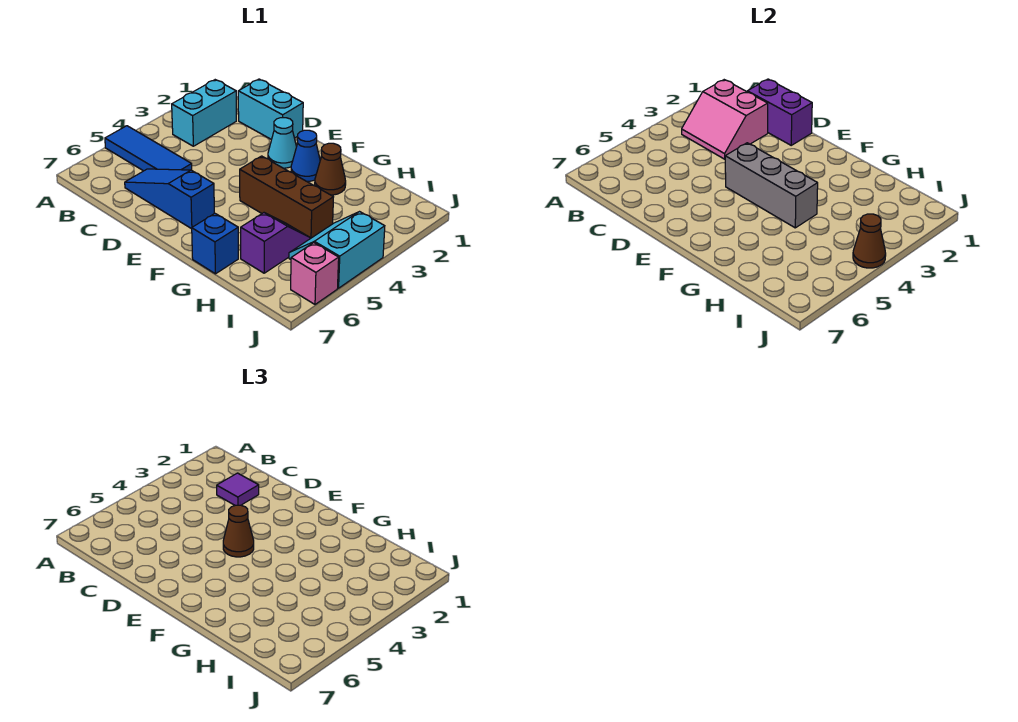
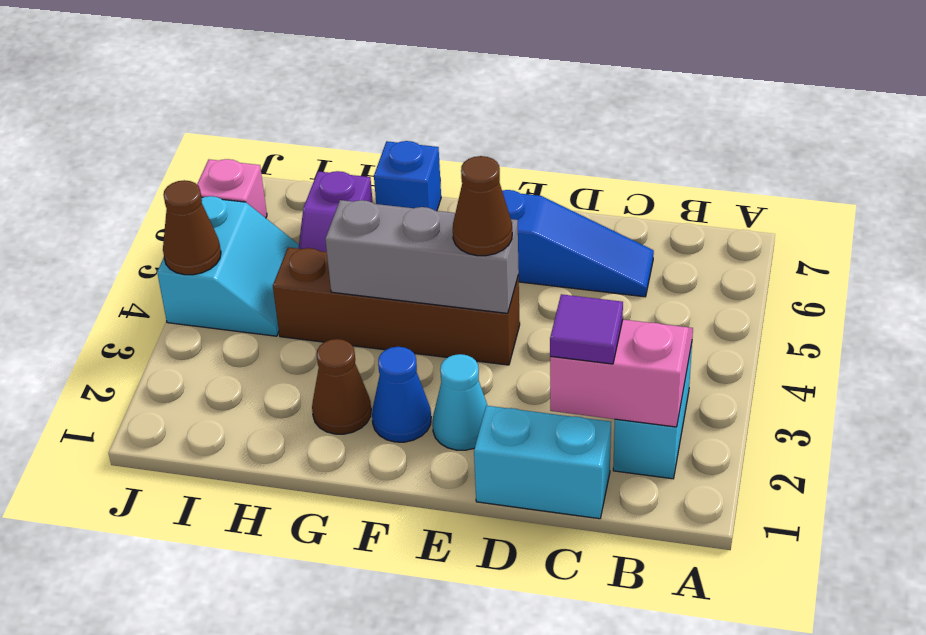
blue 1x3 tile [105,126,192,171] -> none
purple 1x2 brick [747,79,812,145] -> none
brown 1x3 brick [240,156,333,239] -> brown 1x4 brick [273,247,520,365]

